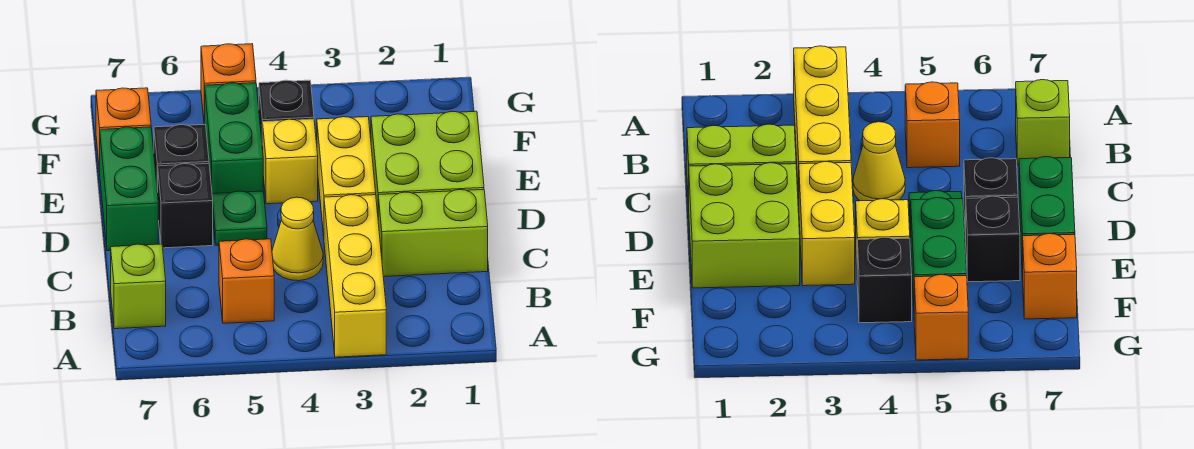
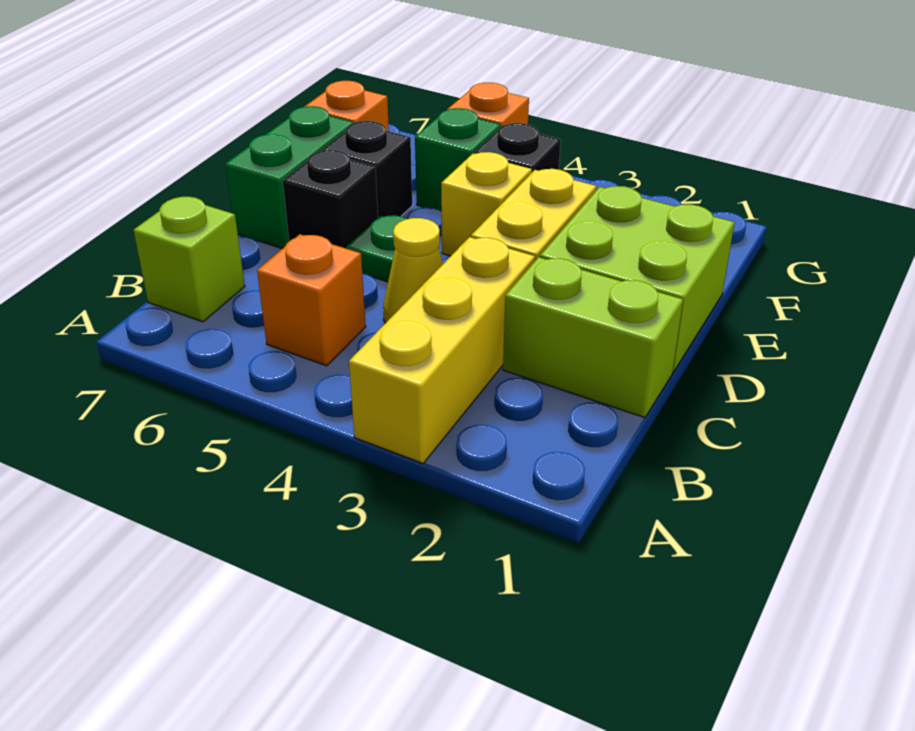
green 1x2 brick [205,83,263,194] -> green 1x1 brick [415,108,501,211]

